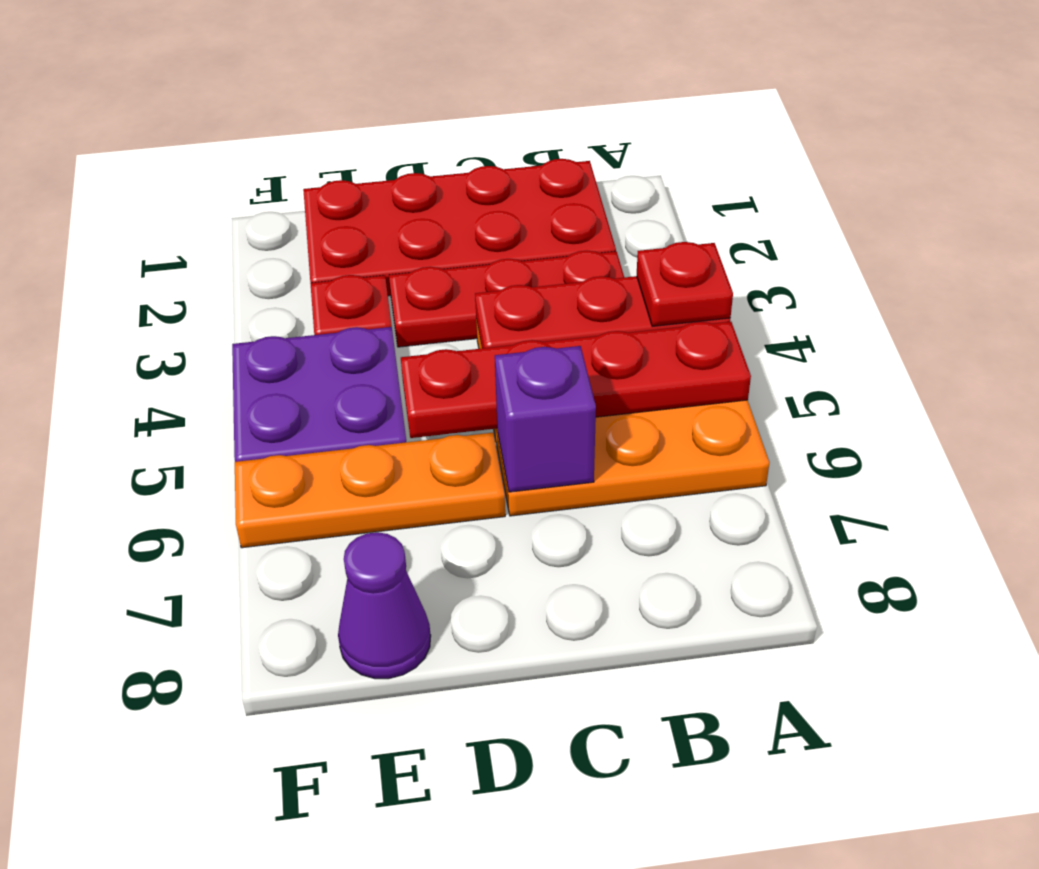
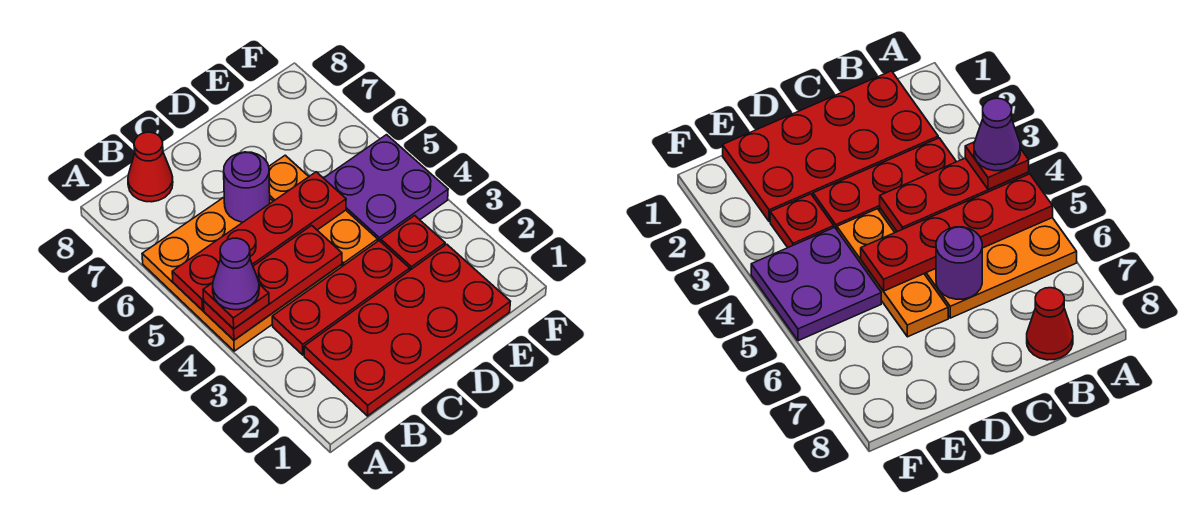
none -> red 1x1 cone [128,132,173,202]
purple 1x1 brick [495,346,596,492] -> purple 1x1 round brick [224,152,270,222]
orange 1x3 plate [235,433,505,548] -> orange 1x3 plate turned to [269,155,378,266]
purple 1x1 cone [338,532,431,679] -> purple 1x1 cone moved to [213,238,259,310]

